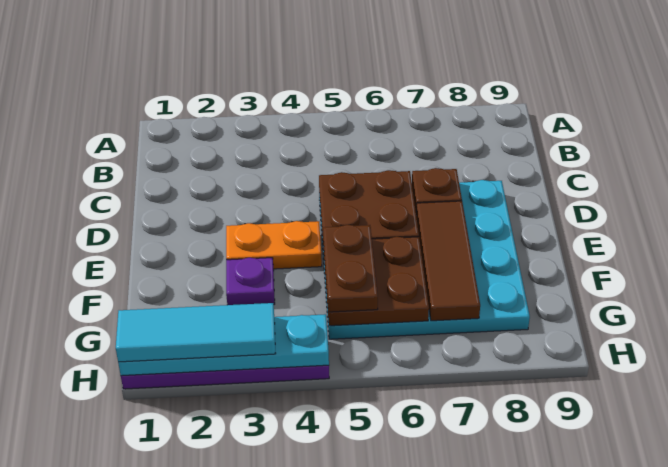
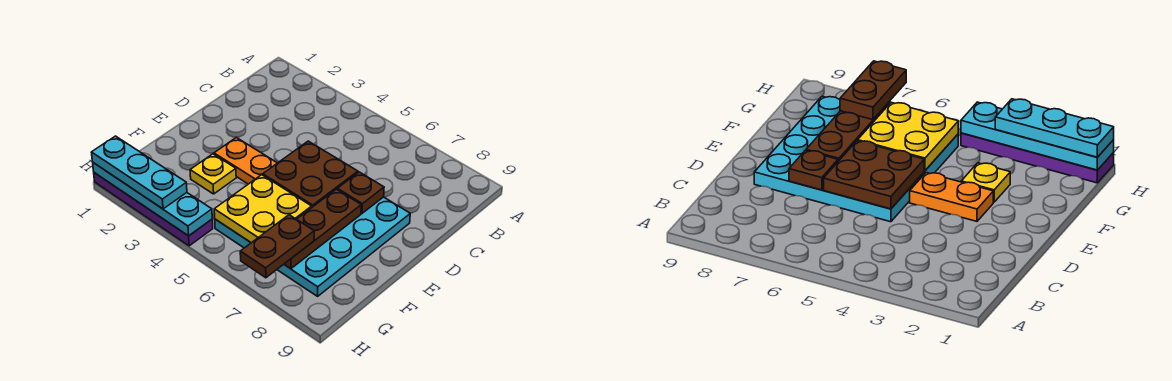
brown 1x3 tile [416,201,480,321] -> brown 1x3 plate [284,189,361,269]
purple 1x1 plate [226,258,275,305] -> yellow 1x1 plate [190,154,236,194]
brown 2x2 plate [323,237,429,326] -> yellow 2x2 plate [214,175,312,243]
brown 1x2 plate [323,225,378,312] -> brown 1x2 plate moved to [240,215,314,278]
cyan 1x3 tile [116,303,276,362] -> cyan 1x3 plate [91,136,187,209]

